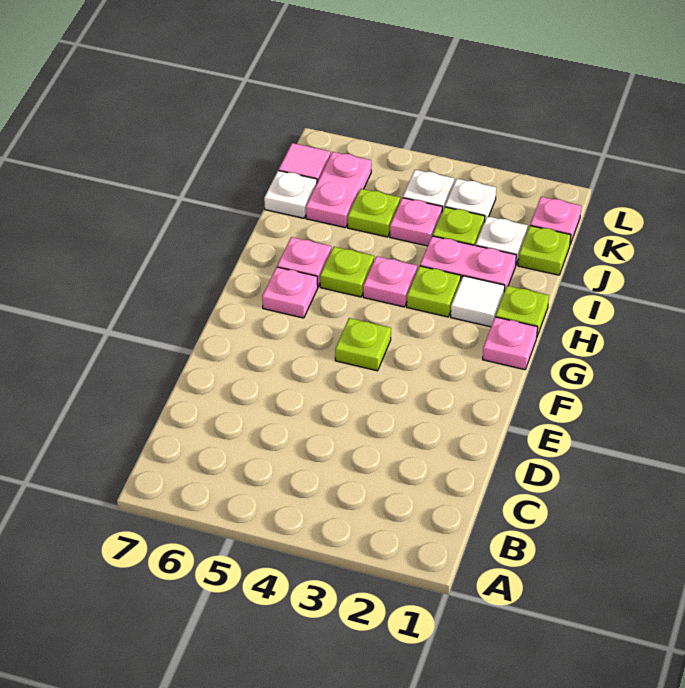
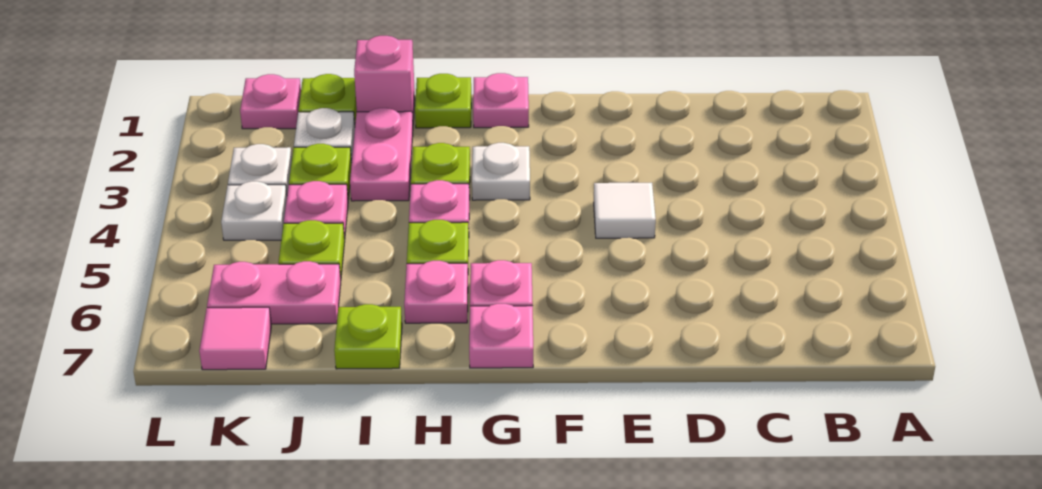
lime 1x1 plate [335,318,391,371] -> lime 1x1 plate moved to [334,304,402,369]
none -> pink 1x1 plate [469,304,533,368]
white 1x1 tile [451,276,505,327] -> white 1x1 tile moved to [594,183,656,238]
none -> pink 1x1 brick [354,36,415,120]
white 1x1 plate [264,171,317,218] -> white 1x1 plate moved to [472,143,530,200]

